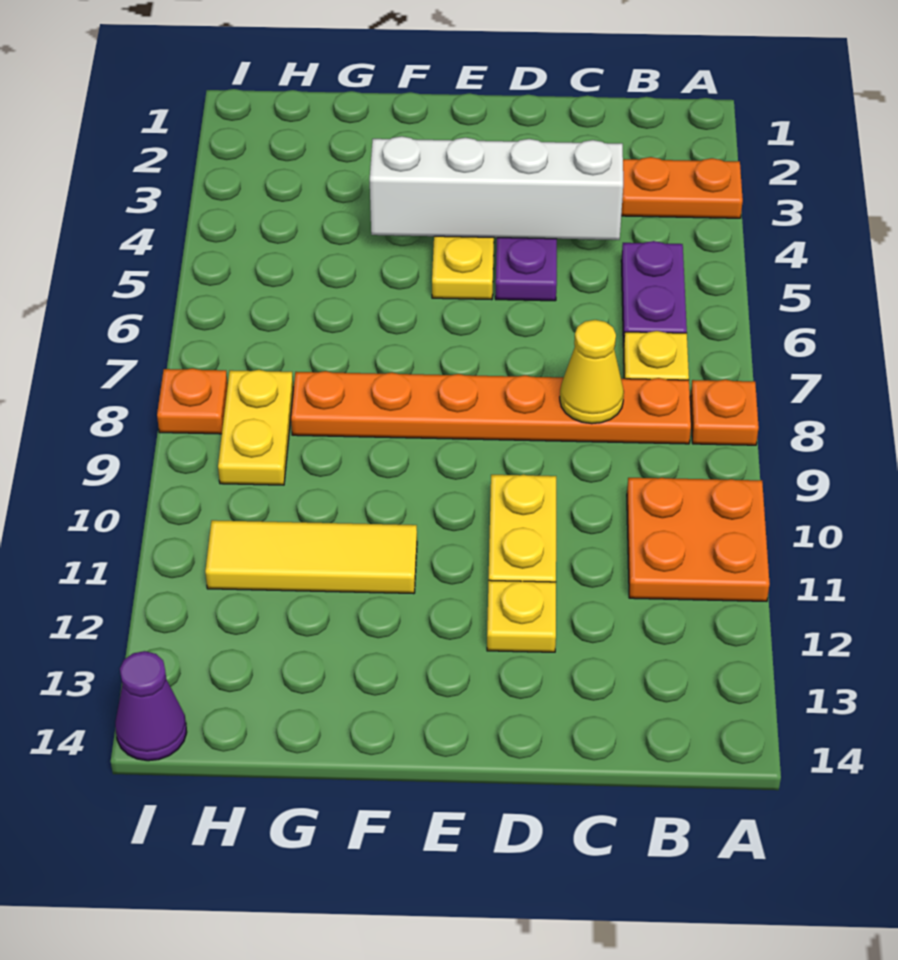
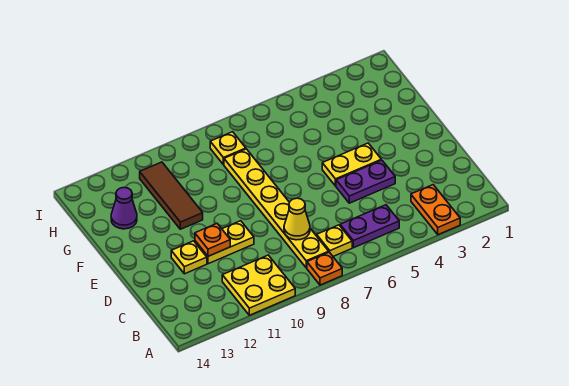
orange 2x2 plate [627,478,770,601] -> yellow 2x2 plate [222,255,295,315]
orange 1x6 plate [291,371,691,444] -> yellow 1x6 plate [224,149,329,268]
white 1x4 brick [370,136,623,240] -> none
yellow 1x3 tile [205,520,417,594] -> brown 1x3 tile [140,162,203,229]
yellow 1x2 plate [218,370,293,485] -> yellow 1x1 plate [210,132,246,165]
orange 1x1 plate [157,368,228,434] -> orange 1x1 plate moved to [195,224,230,256]
purple 1x1 cone [115,651,187,761] -> purple 1x1 cone moved to [111,187,137,229]

